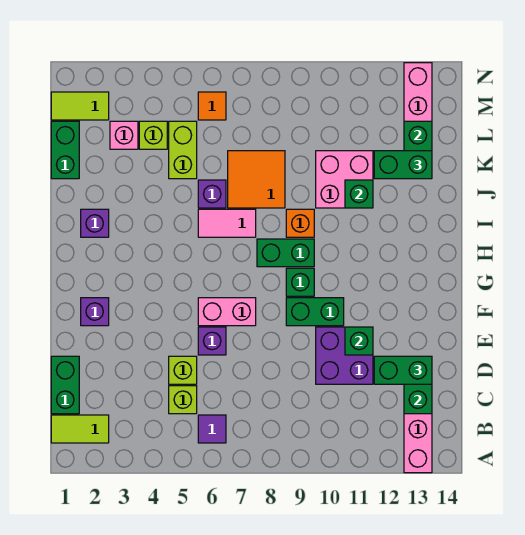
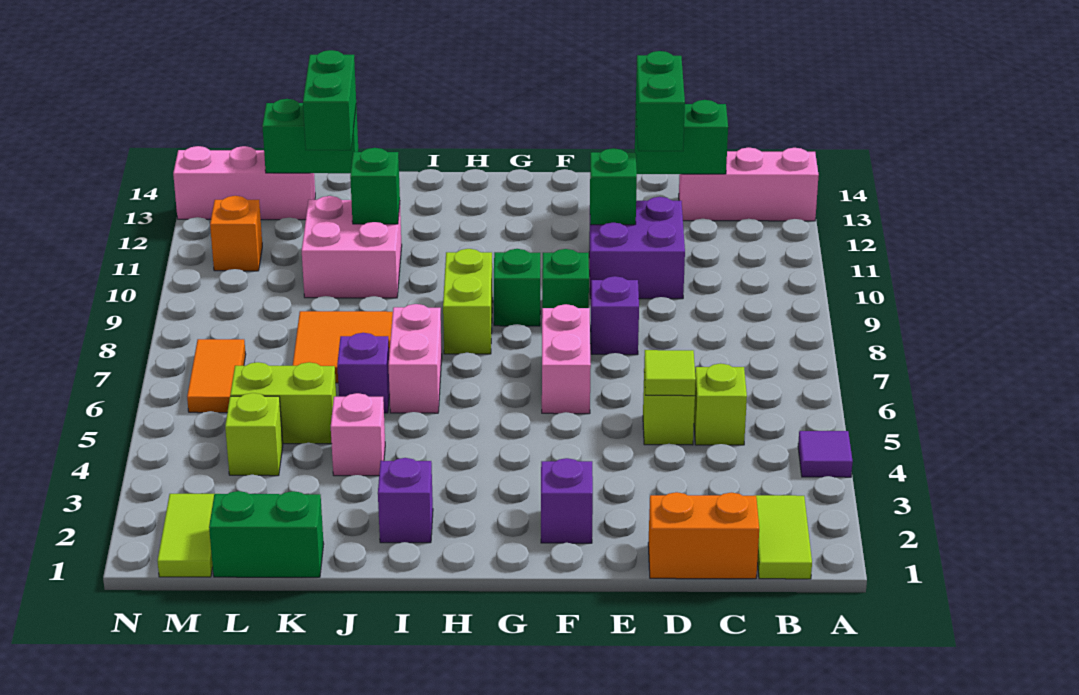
purple 1x1 tile [198,415,226,443] -> purple 1x1 tile moved to [798,431,853,477]
green 1x2 brick [51,356,79,414] -> orange 1x2 brick [648,492,759,579]
none -> lime 1x1 tile [644,350,696,396]
purple 1x1 brick [198,327,226,355] -> purple 1x1 brick moved to [591,276,639,355]
green 1x2 brick [286,298,344,326] -> green 1x1 brick [542,249,589,308]
green 1x2 brick [257,239,314,267] -> lime 1x2 brick [443,249,493,354]
pink 1x2 tile [198,209,256,237] -> pink 1x2 brick [389,304,442,413]
orange 1x1 brick [286,209,314,237] -> orange 1x1 brick moved to [210,196,262,271]
pink 1x1 brick [110,121,138,149] -> pink 1x1 brick moved to [331,393,385,476]
orange 1x1 tile [198,92,226,120] -> orange 1x2 tile [187,339,246,413]

